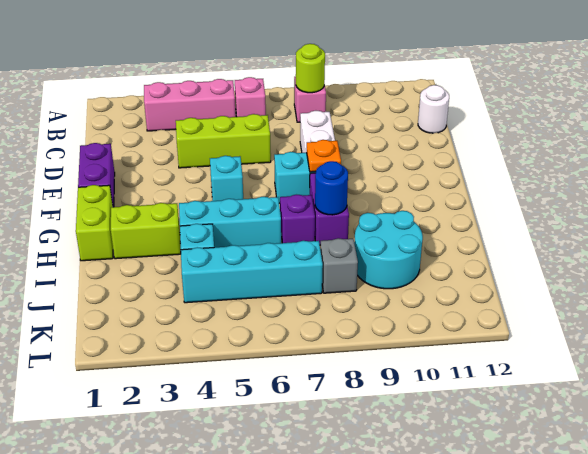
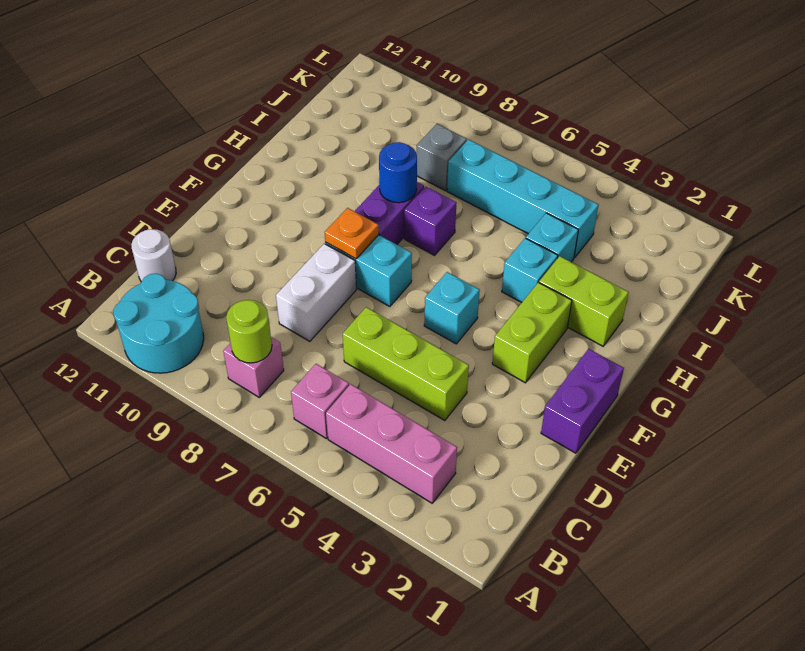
lime 1x2 brick [76,185,113,261] -> lime 1x2 brick moved to [492,282,572,383]
cyan 1x3 brick [179,197,281,247] -> cyan 1x1 brick [502,238,558,303]
cyan 2x2 round brick [354,211,423,289] -> cyan 2x2 round brick moved to [113,274,204,373]

